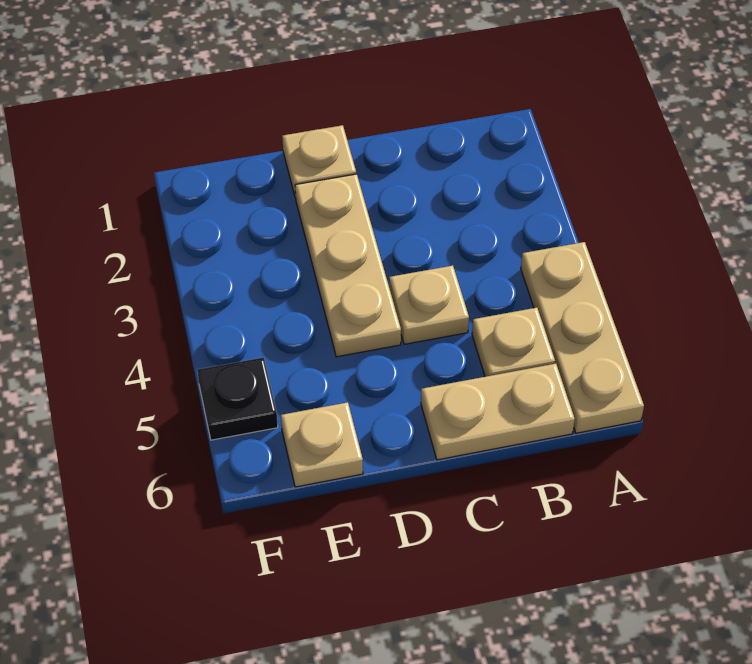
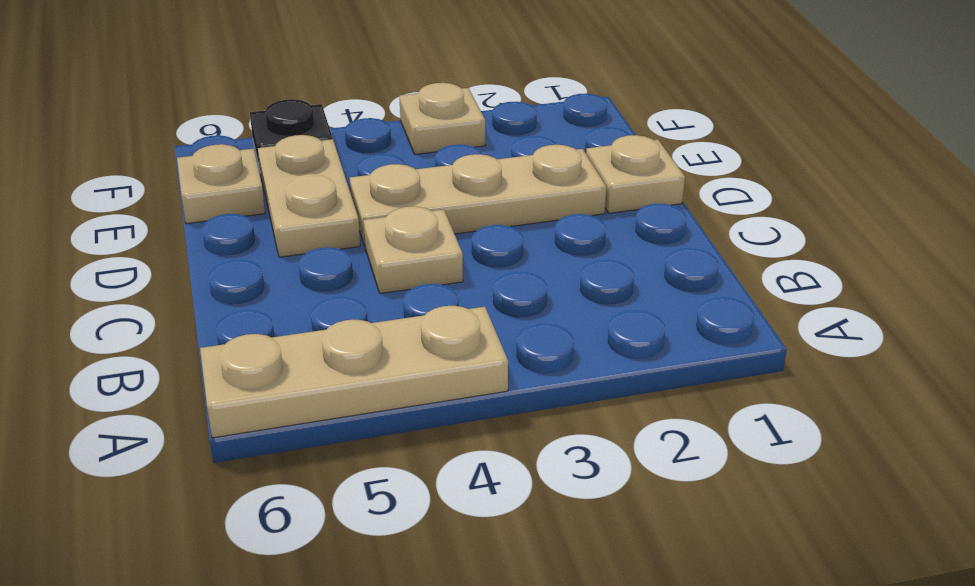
tan 1x1 plate [472,308,555,377] -> tan 1x1 plate moved to [399,83,485,154]
tan 1x2 plate [421,364,575,460] -> tan 1x2 plate moved to [258,135,360,257]

